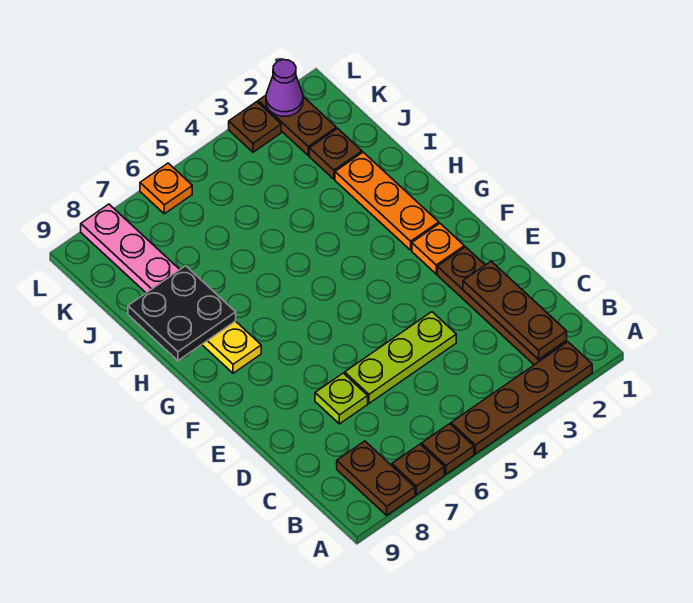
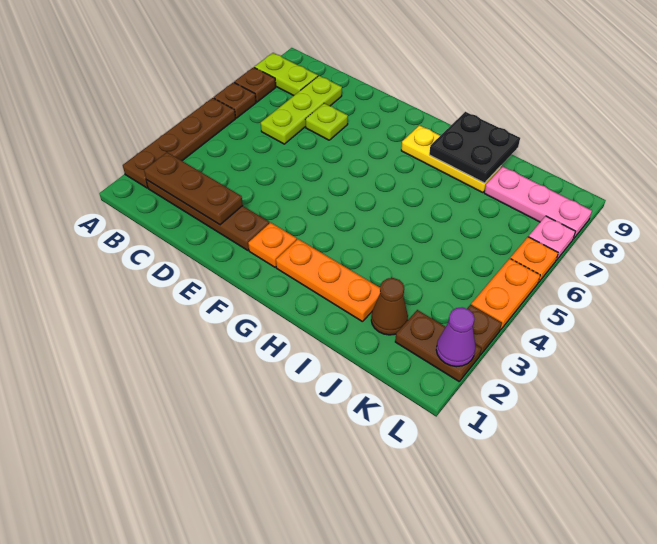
brown 1x2 plate [337,441,415,515] -> lime 1x2 plate [254,53,318,96]
lime 1x3 plate [345,312,456,403] -> lime 1x3 plate moved to [261,76,342,144]
brown 1x1 plate [309,128,362,179] -> brown 1x1 cone [371,278,408,335]
none -> orange 1x2 plate [471,258,540,330]
none -> pink 1x1 plate [529,216,575,260]

